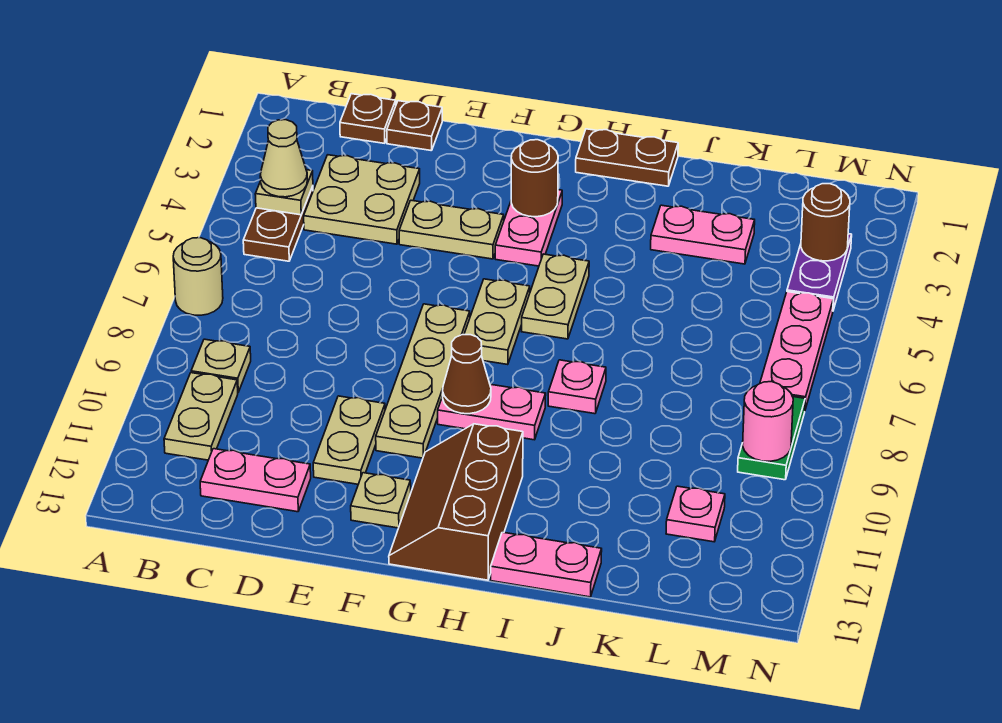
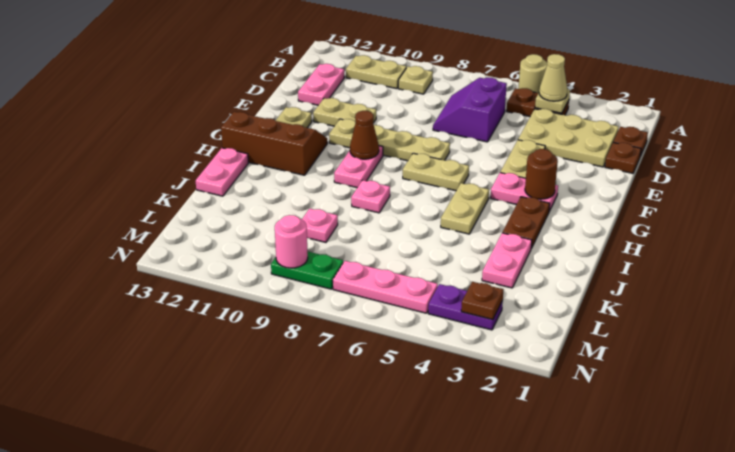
tan 1x1 round brick [173,238,223,315] -> tan 1x1 round brick moved to [518,54,547,93]
tan 2x2 plate [304,155,420,244] -> tan 2x3 plate [518,109,619,167]
none -> purple 2x2 slope [433,77,507,142]
brown 1x2 plate [576,129,678,186] -> brown 1x2 plate moved to [502,197,550,248]
tan 1x2 plate [521,254,589,339] -> tan 1x2 plate turned to [441,183,489,234]
pink 1x1 plate [666,486,725,542] -> pink 1x1 plate moved to [302,209,338,242]
brown 1x1 round brick [801,184,850,261] -> brown 1x1 plate [461,282,503,320]

